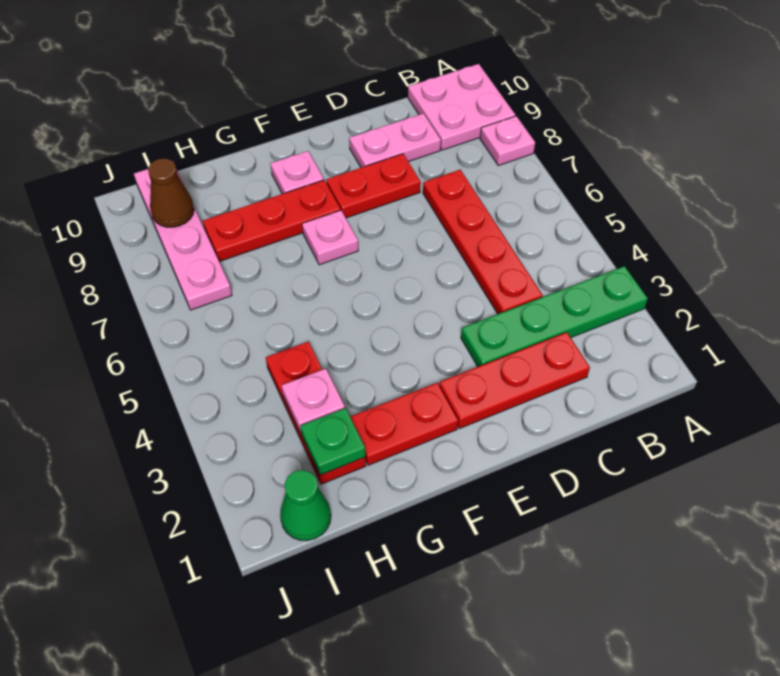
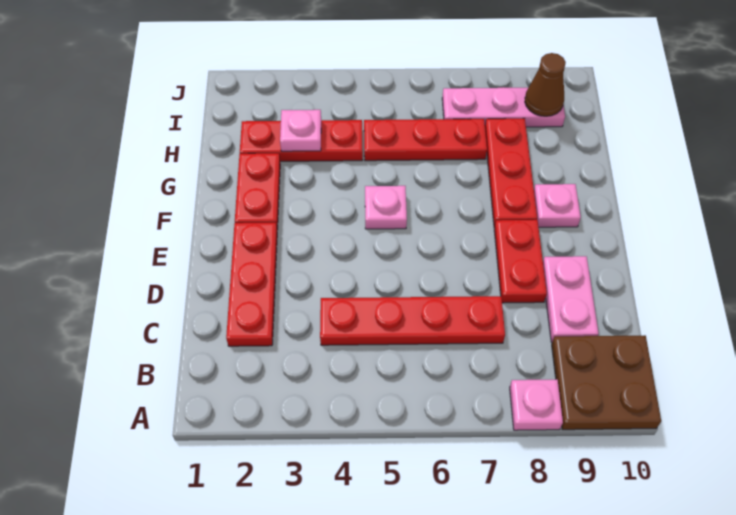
green 1x4 plate [461,266,648,367] -> none
pink 2x2 plate [408,64,515,150] -> brown 2x2 plate [552,335,661,430]
pink 1x1 plate [302,210,358,265] -> pink 1x1 plate moved to [365,186,407,229]
green 1x1 plate [300,408,366,475] -> none
none -> red 1x3 plate [364,119,487,161]
green 1x1 cone [280,470,331,541] -> none
pink 1x4 plate [134,169,232,310] -> pink 1x3 plate [442,87,565,127]

